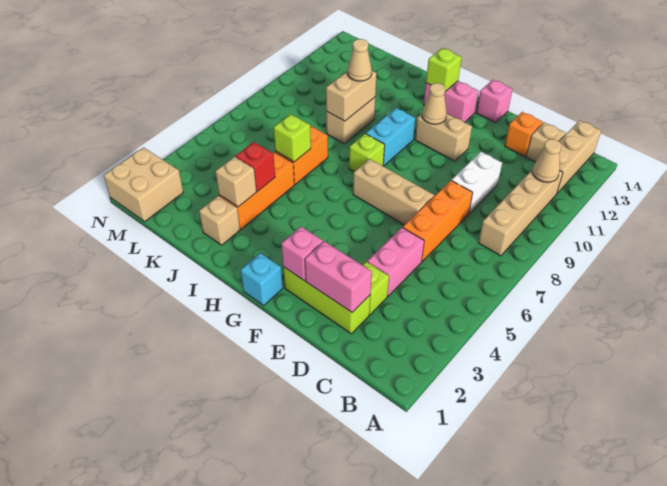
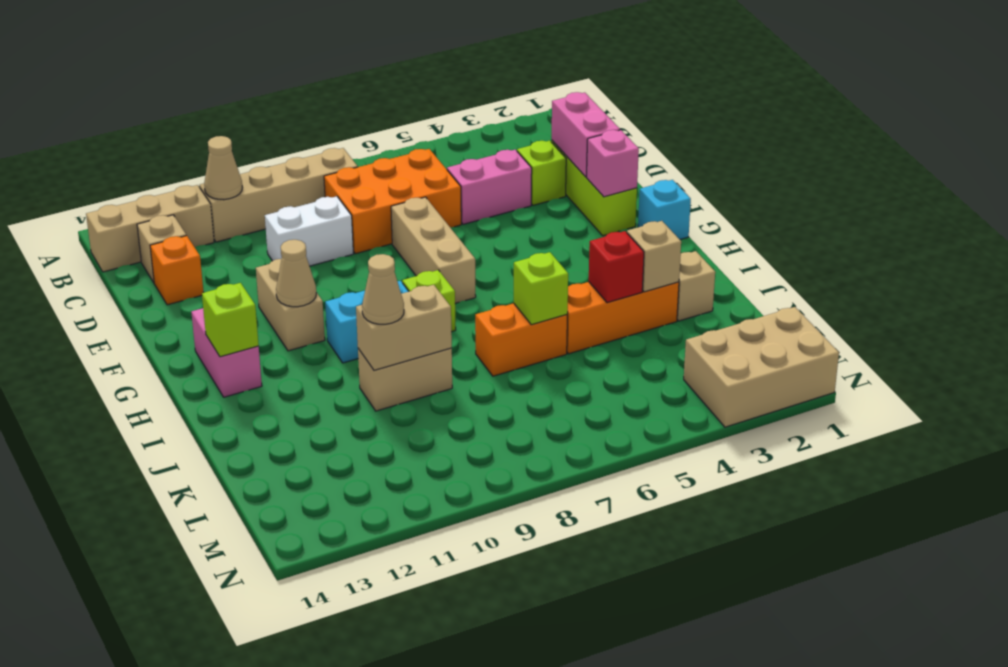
orange 1x3 brick [403,180,473,261] -> orange 2x3 brick [324,149,461,254]
pink 1x1 brick [476,80,513,123] -> none
tan 2x2 brick [104,147,183,221] -> tan 2x3 brick [684,307,839,427]

